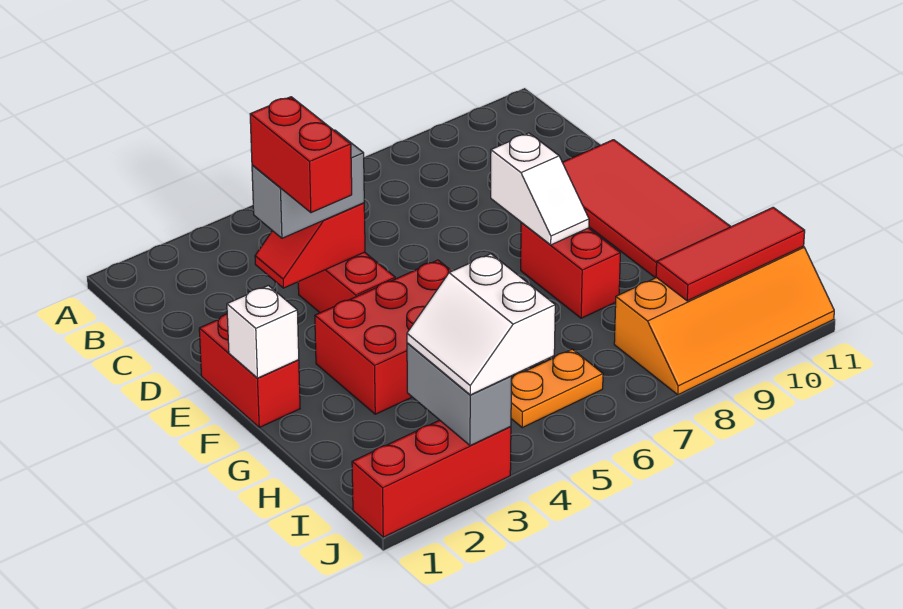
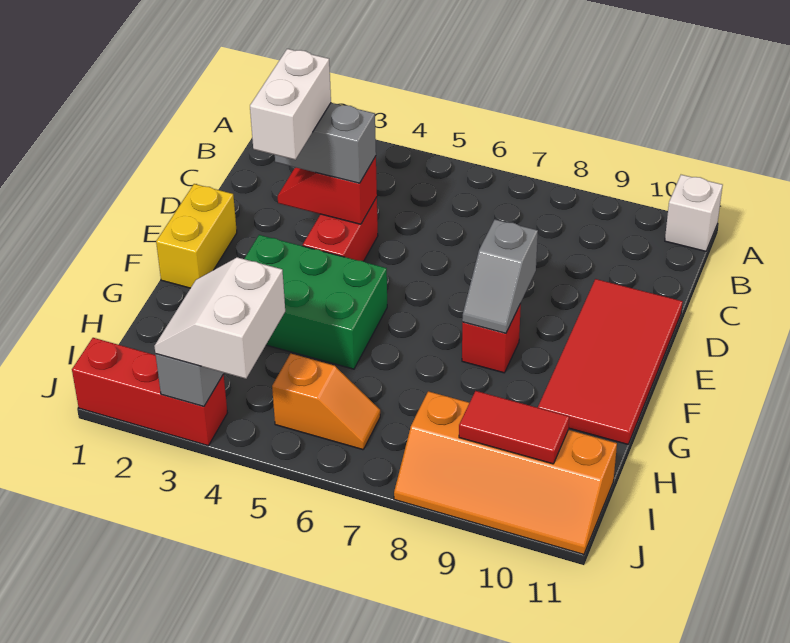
red 1x2 brick [250,97,352,213] -> white 1x2 brick [250,49,331,160]
red 1x2 brick [199,314,300,427] -> yellow 1x2 brick [156,184,237,288]
white 1x2 slope [491,133,589,245] -> grey 1x2 slope [462,220,538,333]
white 1x1 brick [227,285,299,378] -> white 1x1 brick moved to [665,175,723,251]
red 2x3 brick [315,260,451,414] -> green 2x3 brick [244,235,387,369]
red 1x2 brick [521,222,620,318] -> red 1x1 brick [462,304,521,373]
orange 1x2 plate [511,349,603,428] -> orange 1x2 slope [272,354,380,450]
red 1x3 tile [656,207,805,301] -> red 1x2 tile [459,391,569,464]

